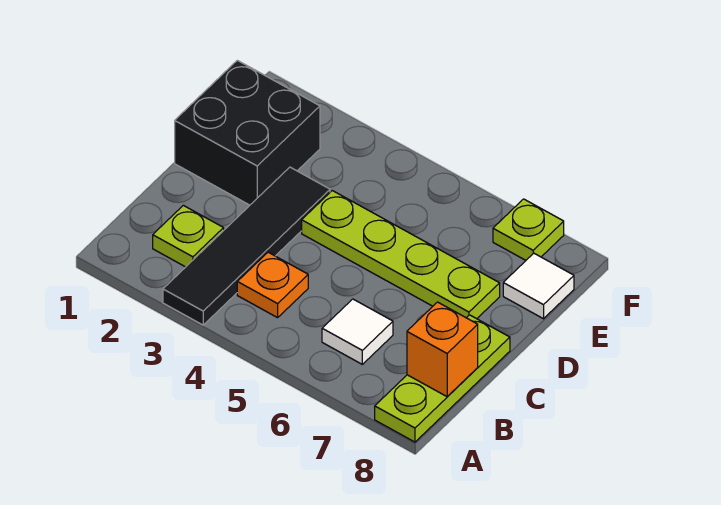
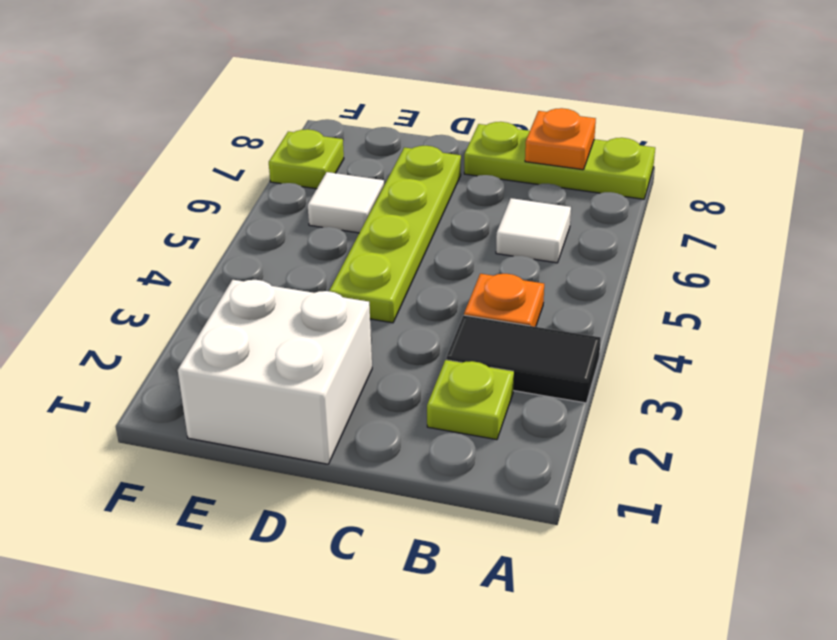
black 1x4 tile [163,167,330,325] -> black 1x2 tile [446,315,601,403]
orange 1x1 brick [407,302,478,397] -> orange 1x1 plate [525,108,596,170]
black 2x2 brick [175,60,320,205] -> white 2x2 brick [178,280,372,464]
white 1x1 tile [503,253,574,319] -> white 1x1 tile moved to [308,172,384,233]

